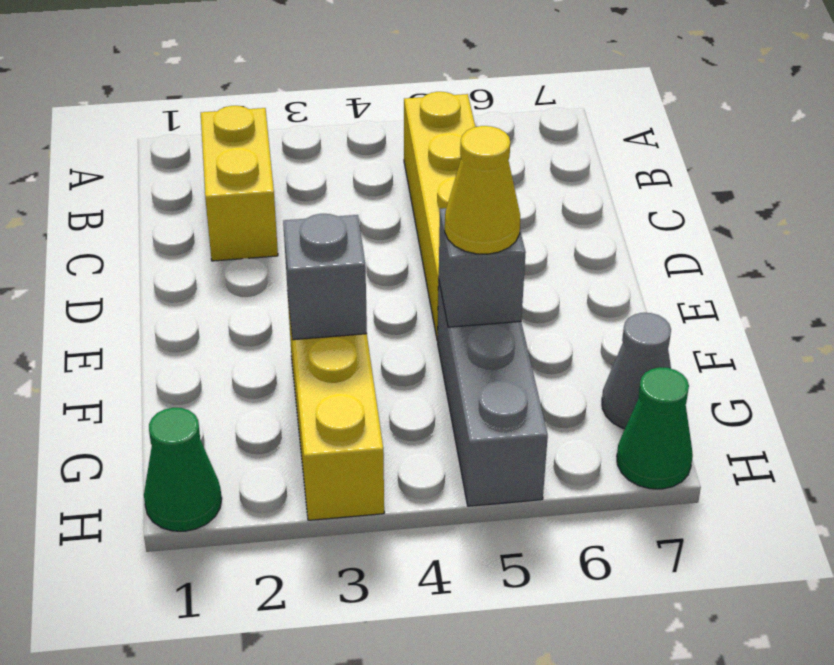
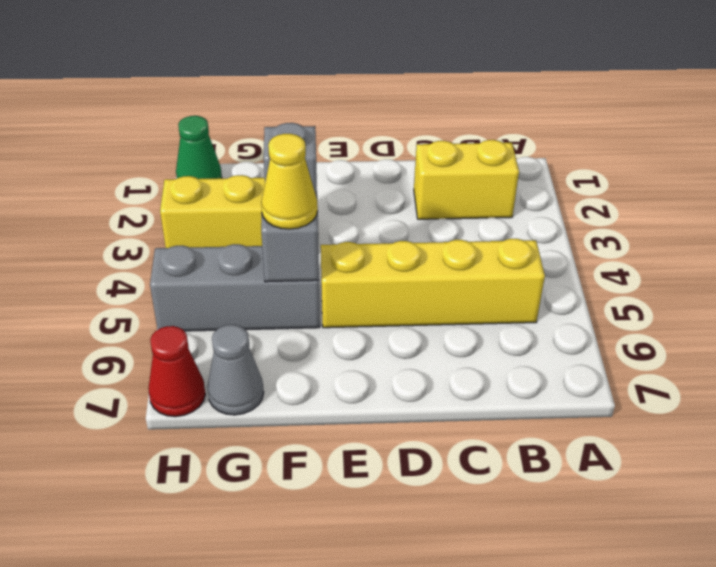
green 1x1 cone [617,367,693,489] -> red 1x1 cone [149,326,205,417]

